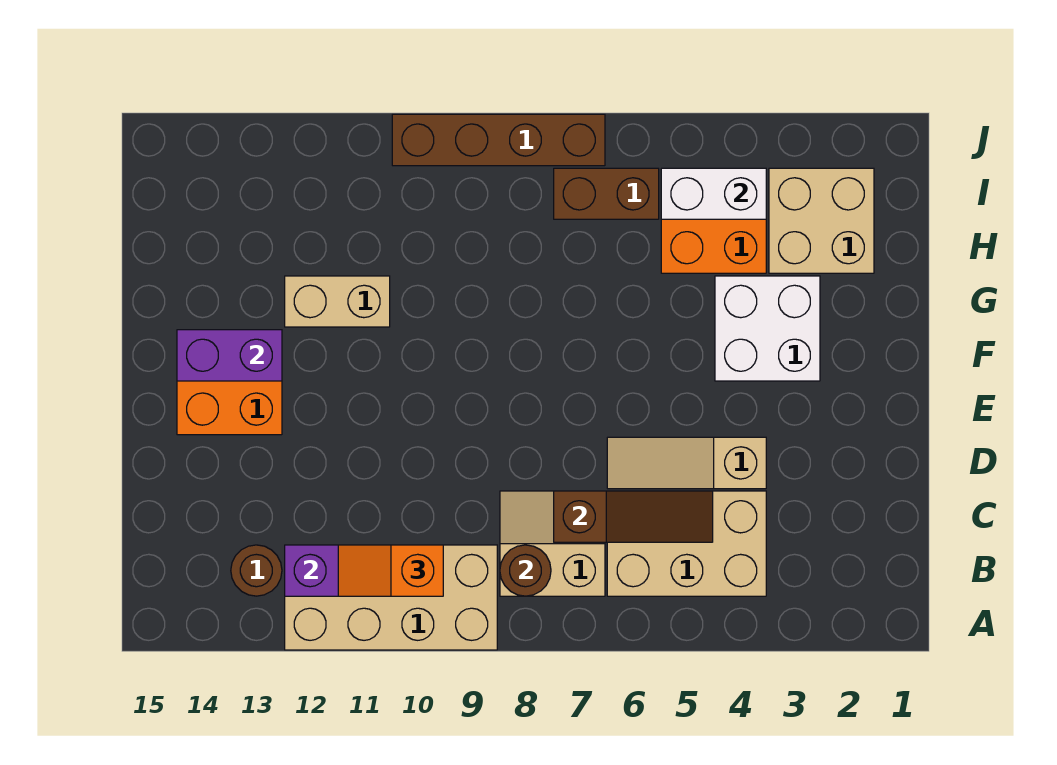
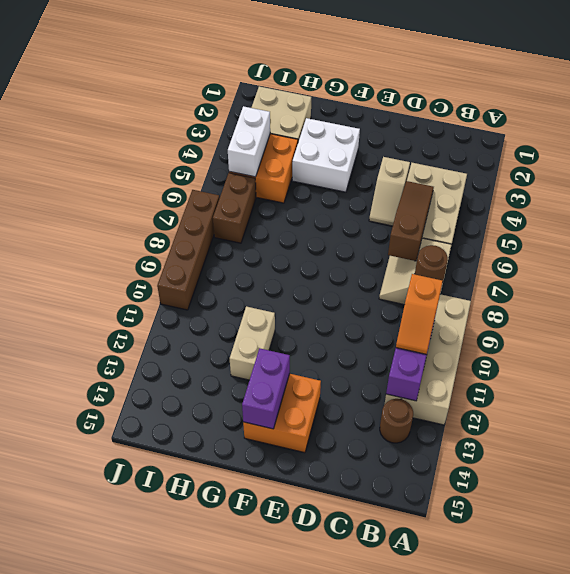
tan 1x3 slope [607,437,766,489] -> tan 1x2 slope [369,157,410,226]

